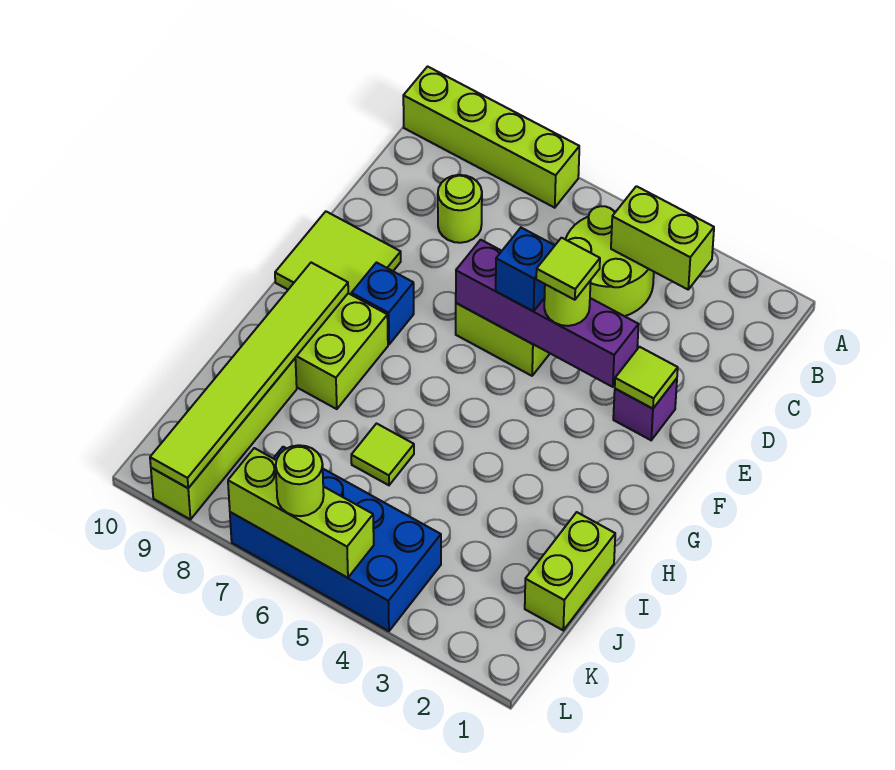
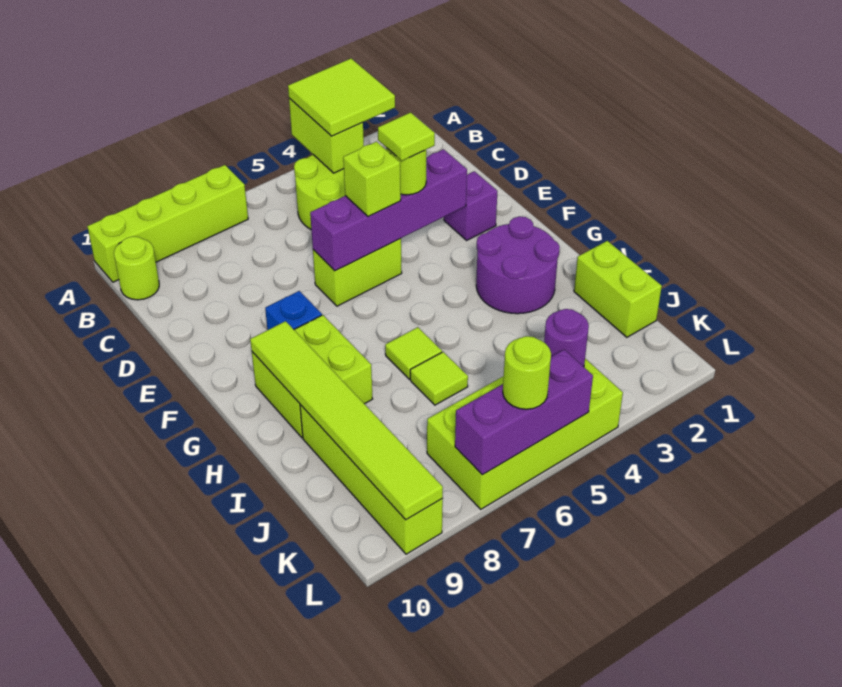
lime 1x2 brick [611,186,714,289] -> lime 1x2 brick turned to [289,98,364,173]
lime 1x1 round brick [438,175,482,243] -> lime 1x1 round brick moved to [114,236,159,300]
lime 1x1 tile [615,347,678,409] -> lime 1x1 tile moved to [385,327,442,379]
blue 1x1 brick [496,228,555,311] -> lime 1x1 brick [343,142,401,217]
lime 2x2 tile [275,212,401,295] -> lime 2x2 tile moved to [288,59,395,136]
none -> purple 2x2 round brick [476,216,560,314]
blue 2x4 brick [230,447,441,631] -> lime 2x4 brick [427,359,623,509]
none -> purple 1x1 round brick [544,309,589,367]
lime 1x3 brick [228,448,374,578] -> purple 1x3 brick [455,350,593,475]

